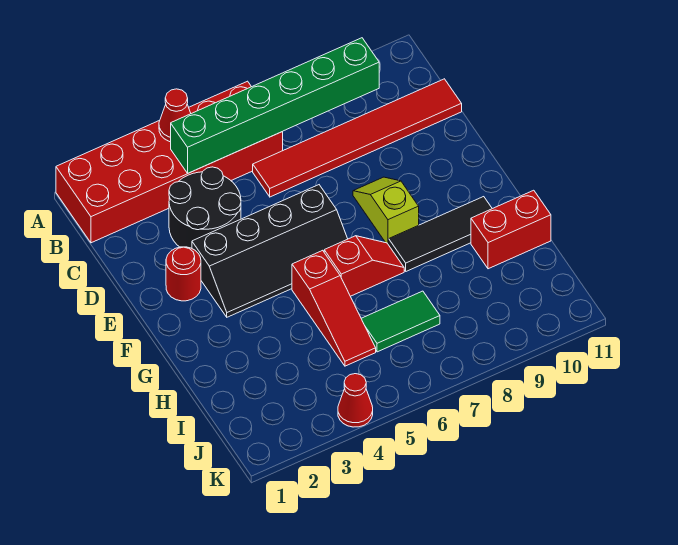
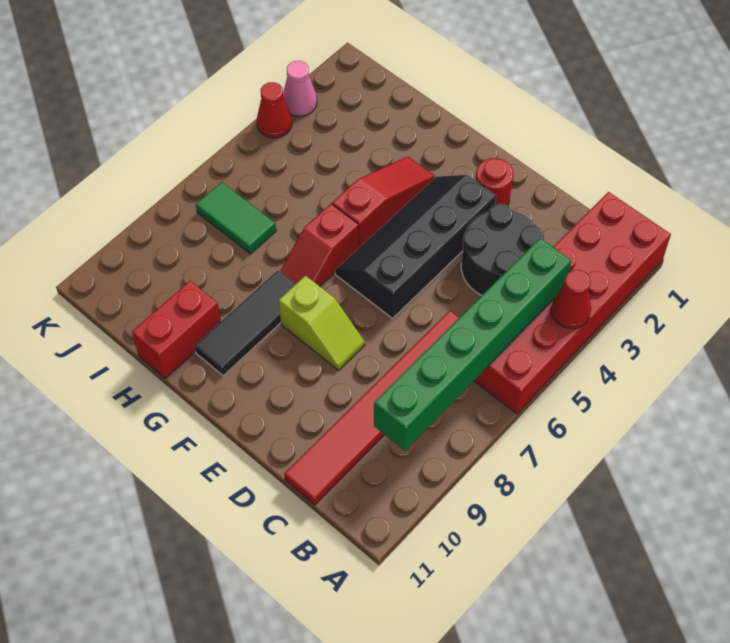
red 1x3 slope [292,250,376,366] -> red 1x3 slope turned to [332,156,435,247]
green 1x2 tile [361,291,440,352] -> green 1x2 tile turned to [196,182,276,254]
none -> pink 1x1 cone [283,61,317,116]

